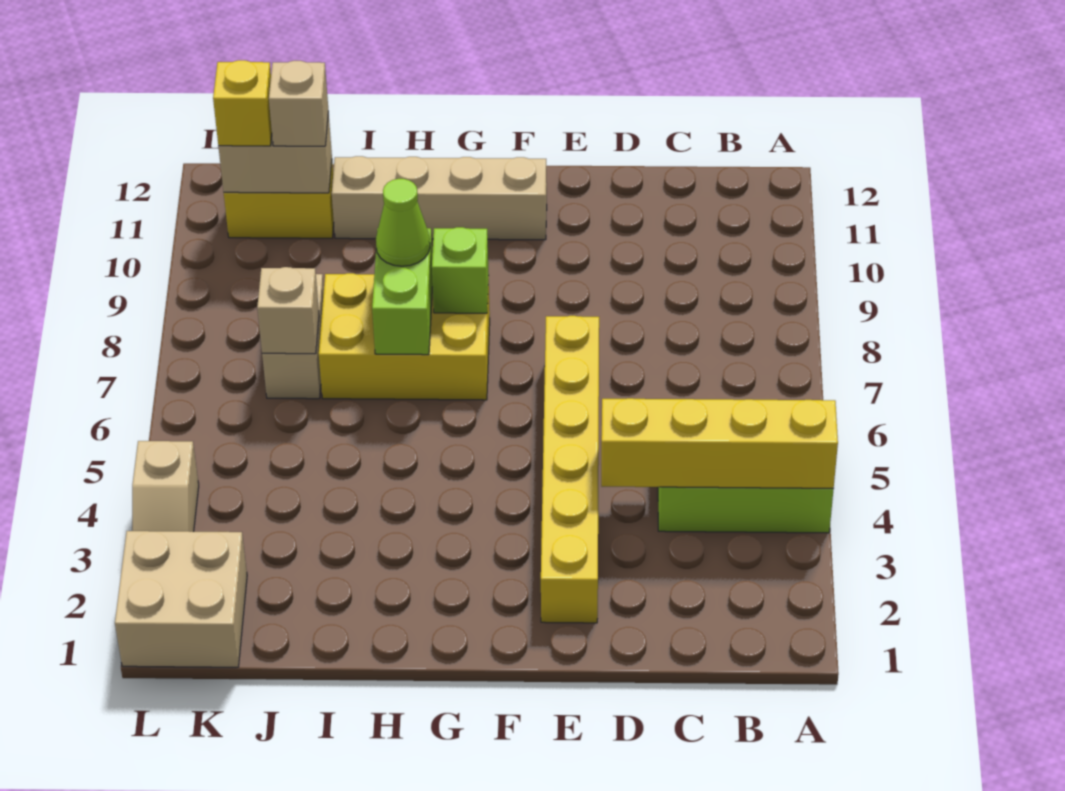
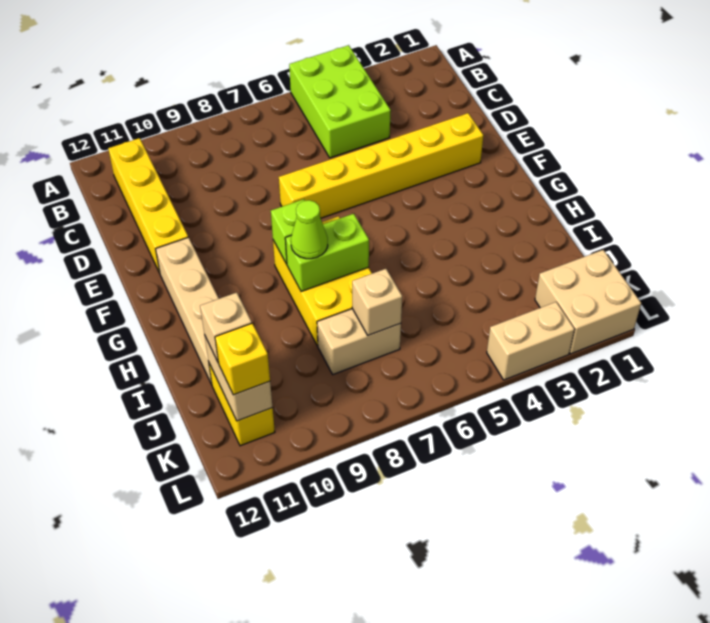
yellow 1x4 brick [601,398,838,488] -> yellow 1x4 brick moved to [108,138,188,273]
tan 1x2 slope [132,441,199,532] -> tan 1x2 brick [487,302,574,380]

